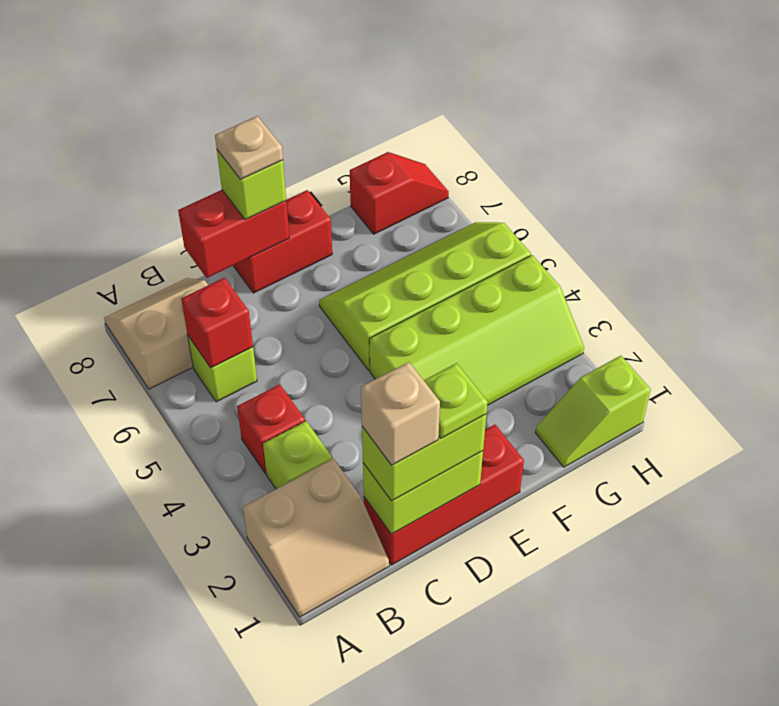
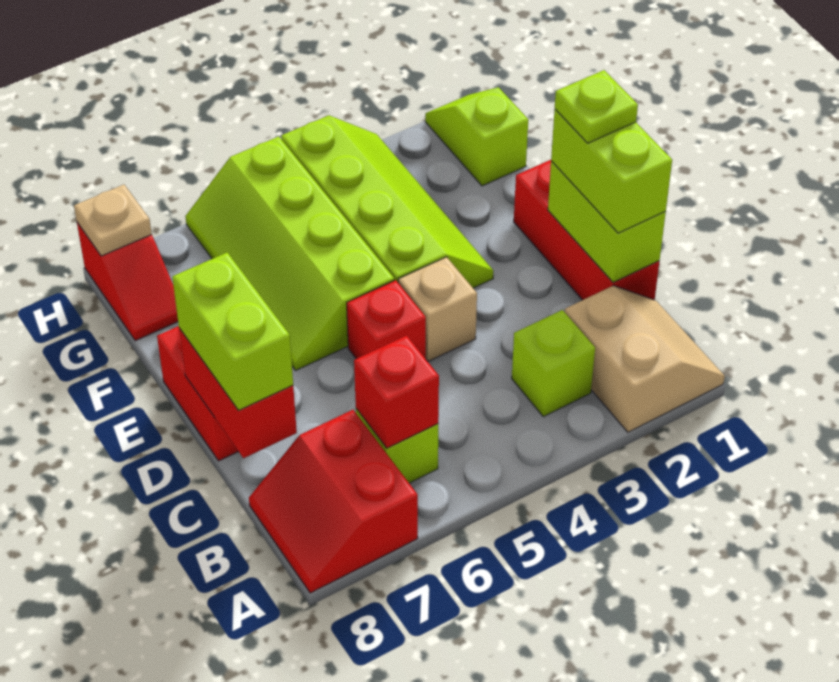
tan 2x2 slope [104,278,208,389] -> red 2x2 slope [249,410,418,593]
red 1x1 brick [237,384,305,474] -> red 1x1 brick moved to [347,280,426,359]
tan 1x1 brick [361,362,440,465] -> tan 1x1 brick moved to [398,257,477,362]
lime 1x1 brick [217,150,286,220] -> lime 1x2 brick [172,252,293,410]
tan 1x1 plate [215,116,283,180] -> tan 1x1 plate moved to [74,185,152,256]
lime 1x2 slope [535,356,651,467] -> lime 1x2 slope turned to [425,87,528,186]
red 1x2 slope [350,152,449,234] -> red 1x2 slope turned to [77,223,178,341]

